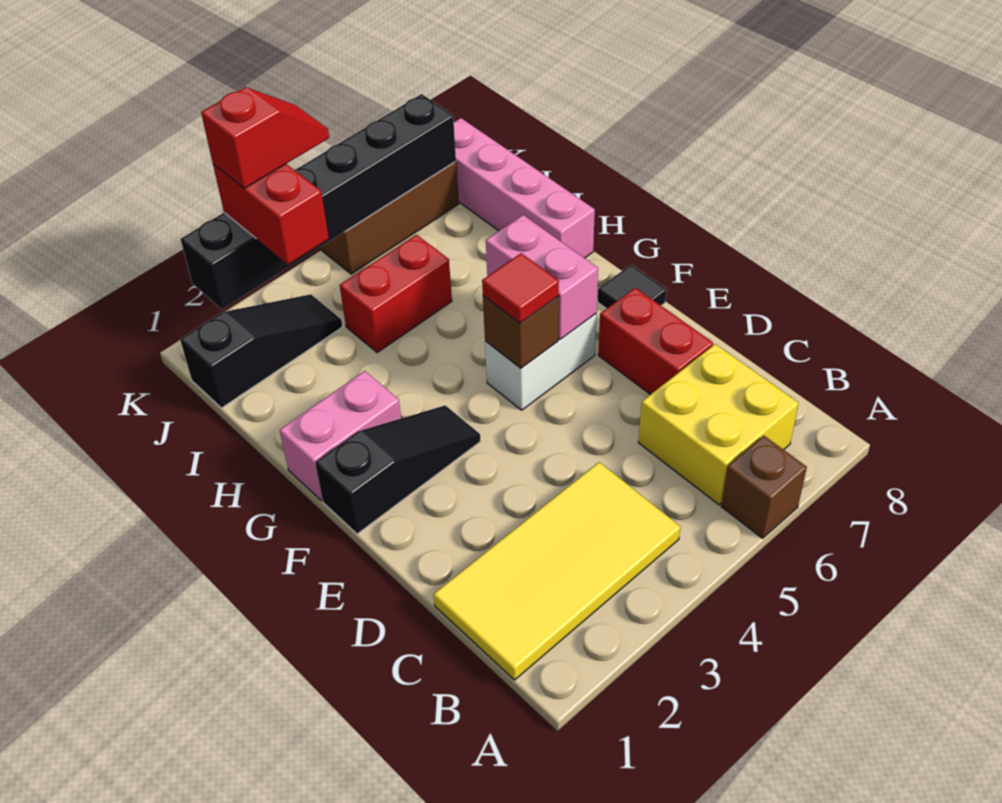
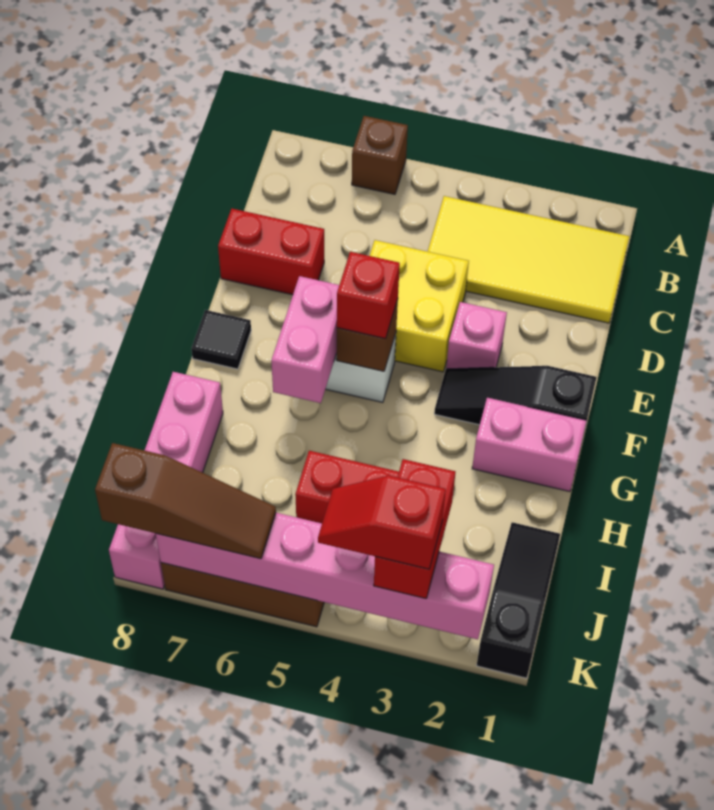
yellow 2x2 brick [638,344,799,505] -> yellow 2x2 brick moved to [370,240,469,372]
red 1x2 brick [598,288,713,395] -> red 1x2 brick turned to [218,209,324,295]
none -> pink 1x1 brick [446,302,507,369]
red 1x1 tile [482,253,559,323] -> red 1x1 brick [337,252,400,339]
black 1x3 slope [180,294,343,408] -> black 1x3 slope turned to [477,522,560,678]
black 1x6 brick [181,94,456,309] -> pink 1x6 brick [156,513,494,639]
none -> brown 1x3 slope [95,443,276,559]

